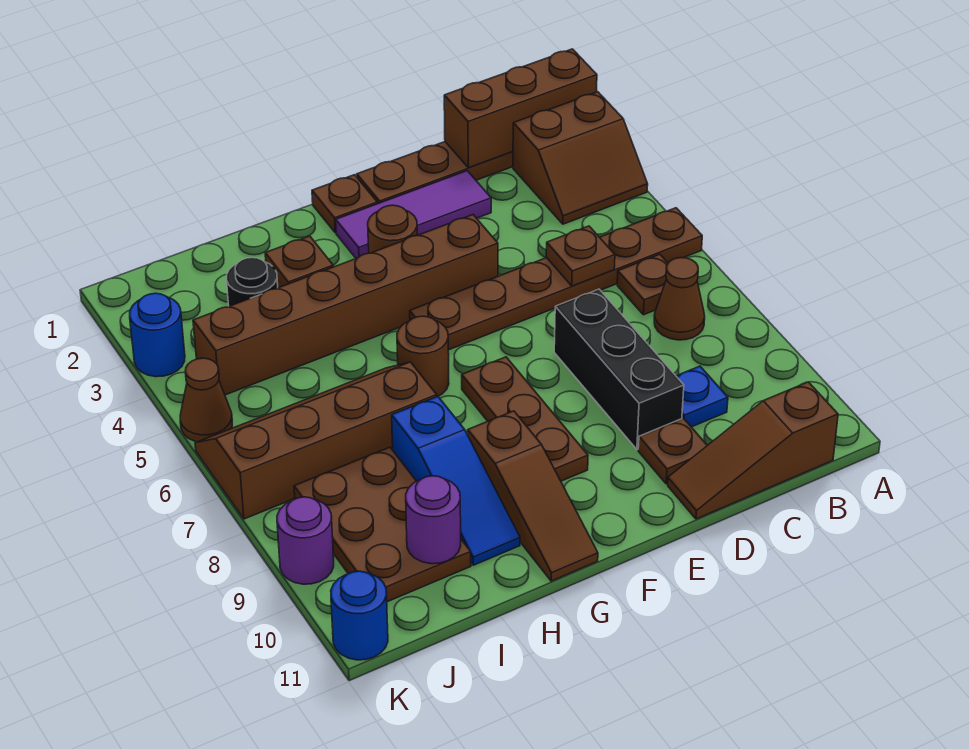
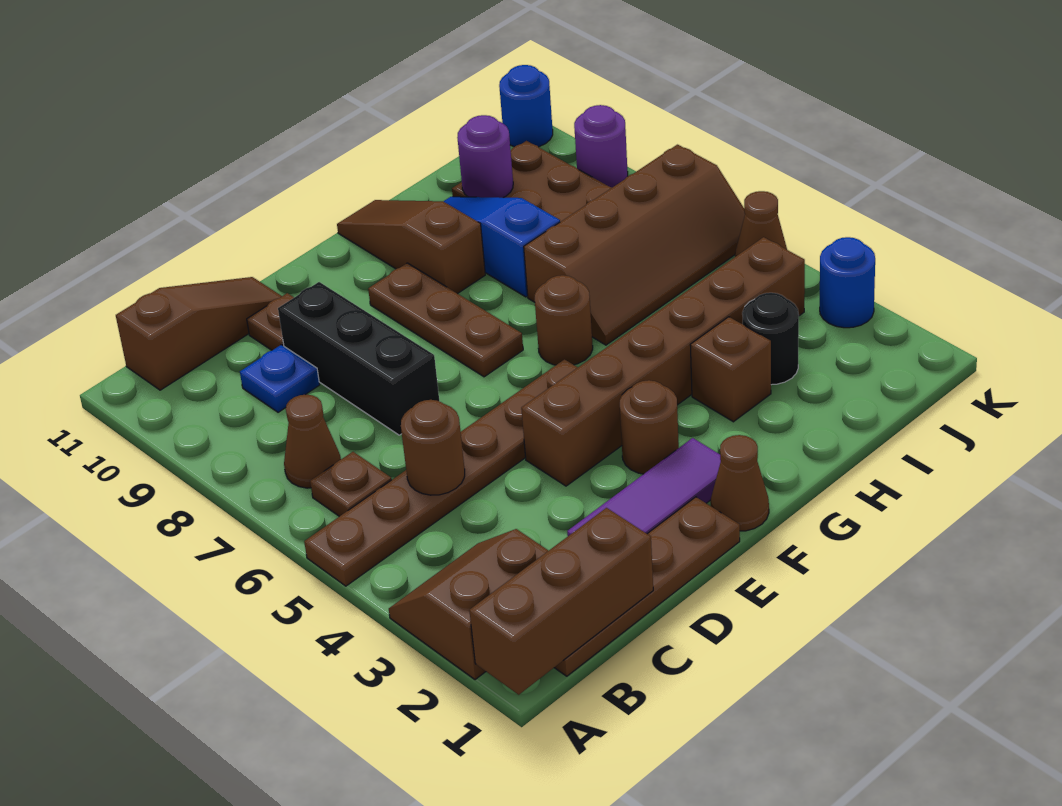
brown 1x1 plate [546,226,615,286] -> brown 1x1 round brick [401,400,465,495]
brown 1x1 plate [312,175,377,233] -> brown 1x1 cone [710,435,769,531]

